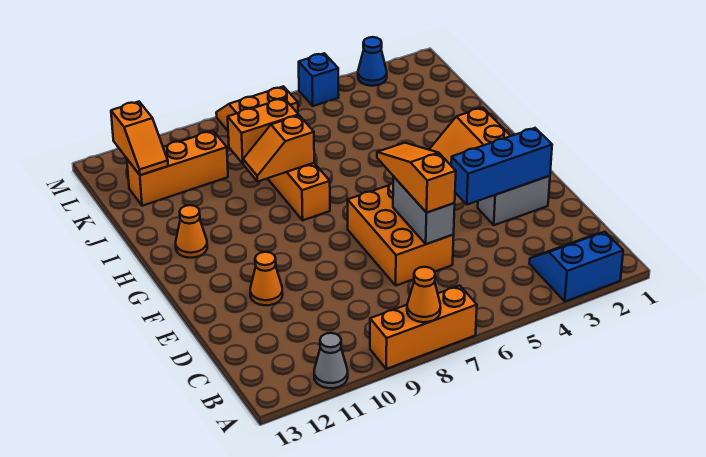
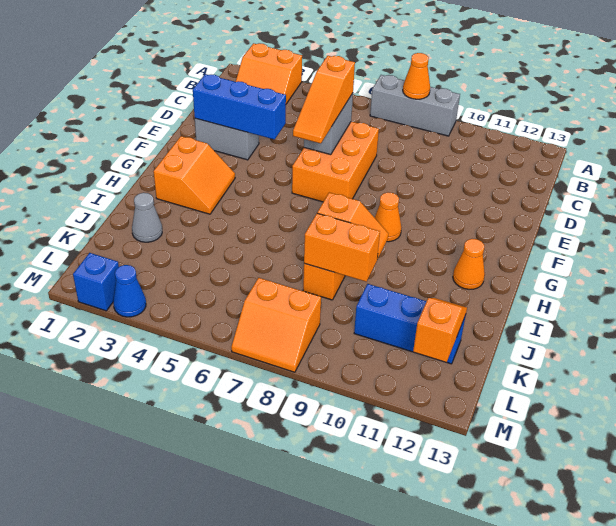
blue 2x2 slope [529,232,623,302] -> orange 2x2 slope [236,43,302,104]
orange 1x3 brick [370,285,477,369] -> grey 1x3 brick [370,75,460,136]
grey 1x1 cone [314,333,348,388] -> grey 1x1 cone moved to [132,193,162,242]
orange 1x1 cone [250,252,283,305] -> orange 1x1 cone moved to [375,192,401,242]
orange 1x3 brick [127,131,228,206] -> blue 1x3 brick [354,284,466,364]
blue 1x1 brick [299,53,339,106] -> blue 1x1 brick moved to [73,253,119,311]

